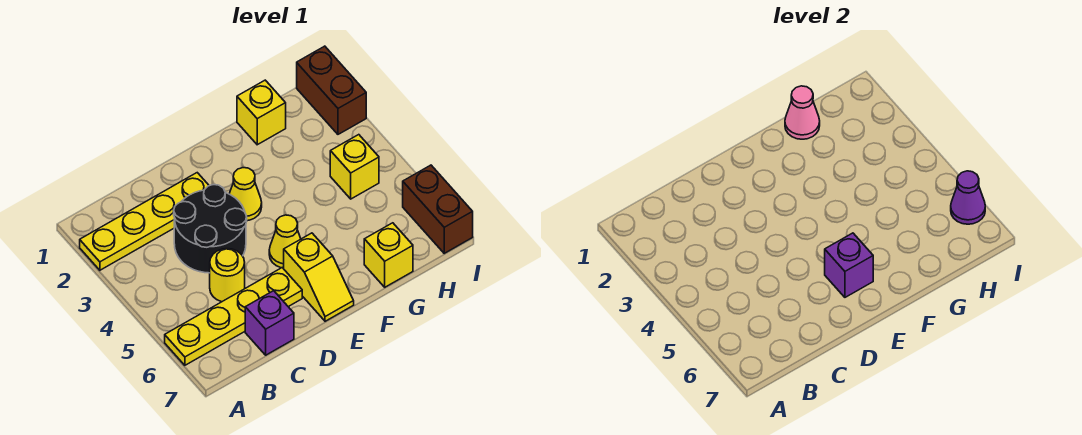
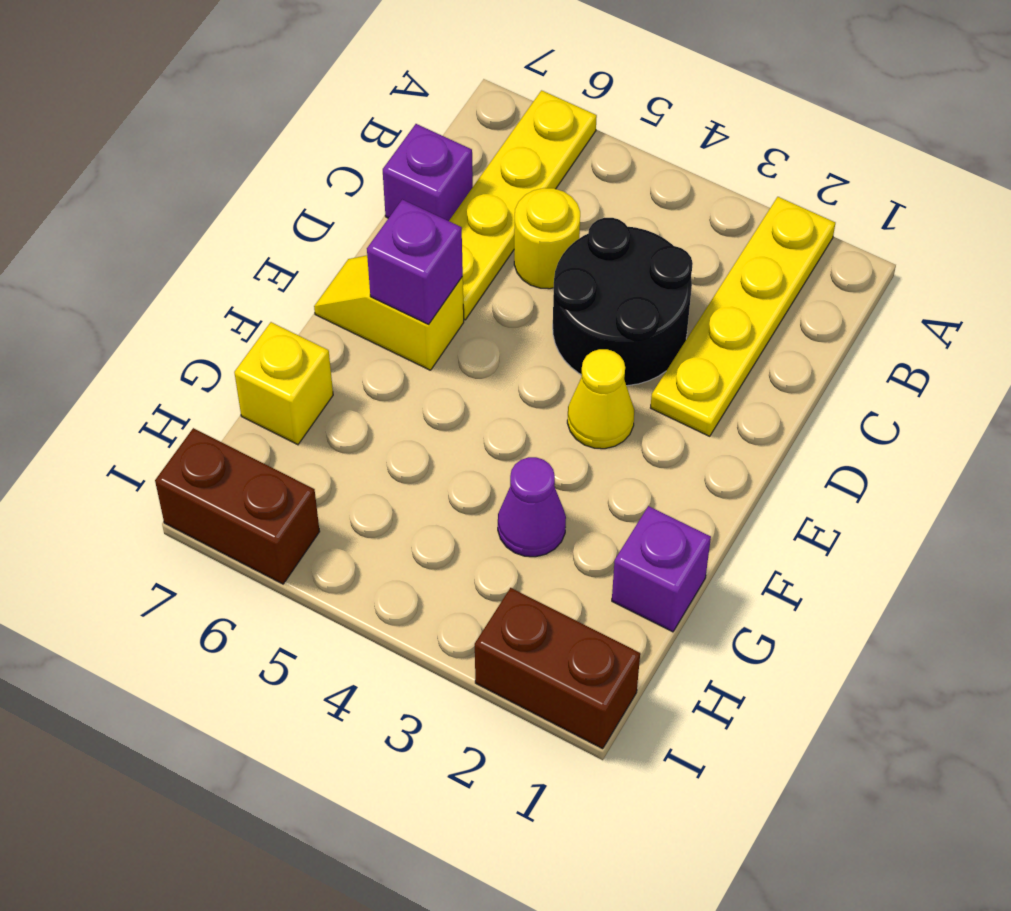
yellow 1x1 cone [269,215,301,268] -> none
yellow 1x1 brick [237,80,286,145] -> purple 1x1 brick [612,506,711,632]
pink 1x1 cone [785,86,820,139] -> none
yellow 1x1 brick [330,135,379,199] -> none
purple 1x1 cone [951,171,985,224] -> purple 1x1 cone moved to [498,457,566,557]

